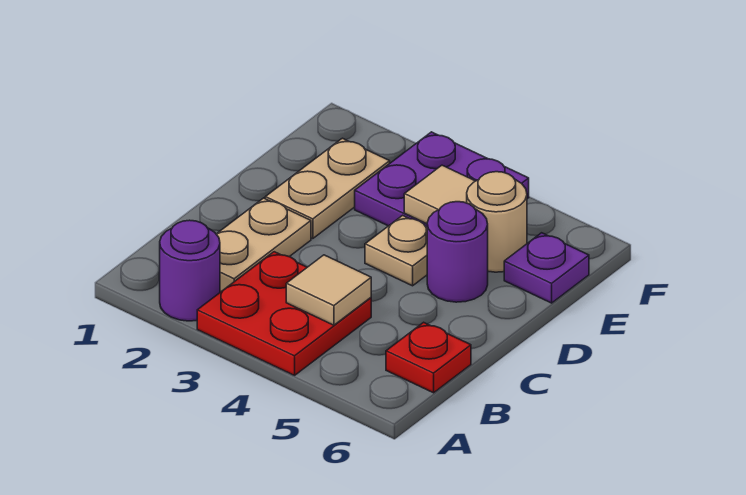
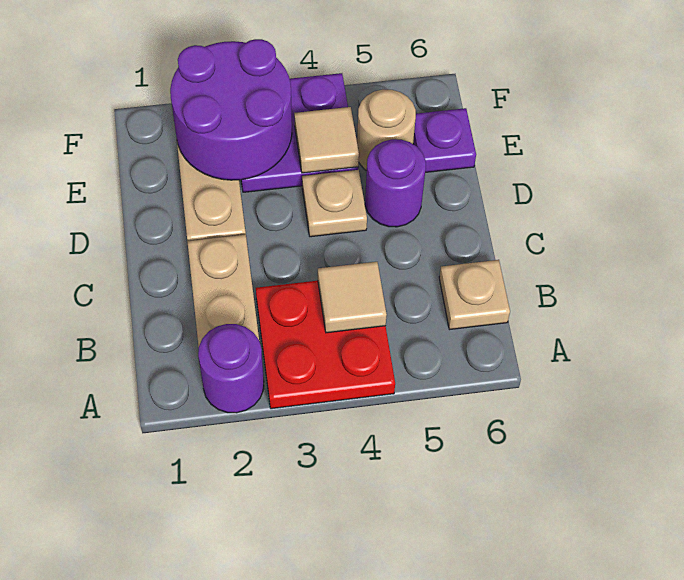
red 1x1 plate [386,322,471,393] -> tan 1x1 plate [439,260,510,330]
none -> purple 2x2 round brick [170,39,292,180]

